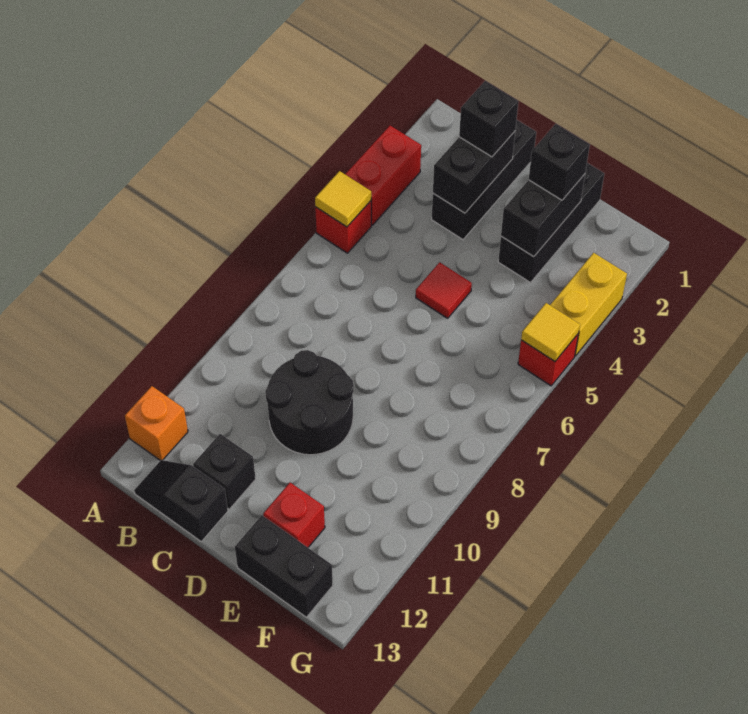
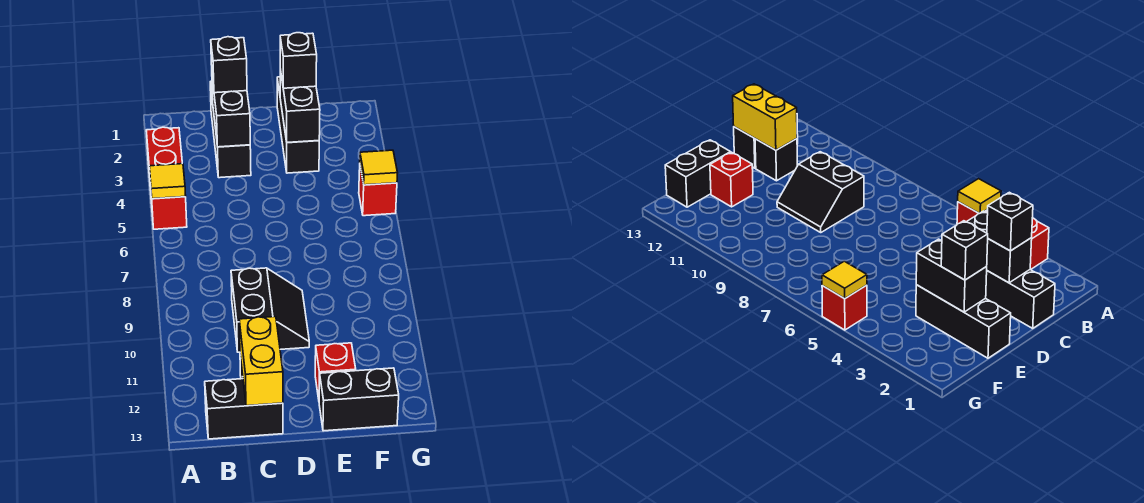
orange 1x1 brick [125,386,188,461] -> none
black 1x2 slope [134,460,228,541] -> black 1x2 brick [205,379,283,439]
black 2x2 round brick [265,350,354,455] -> black 2x2 slope [231,268,309,352]
red 1x1 tile [416,262,472,318] -> none
yellow 1x2 brick [550,253,627,356] -> yellow 1x2 brick moved to [239,317,283,406]

